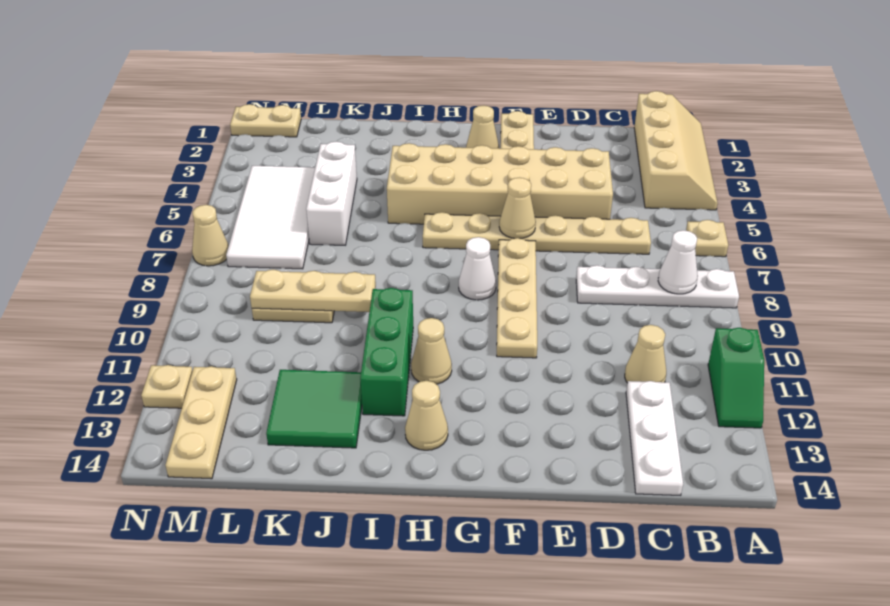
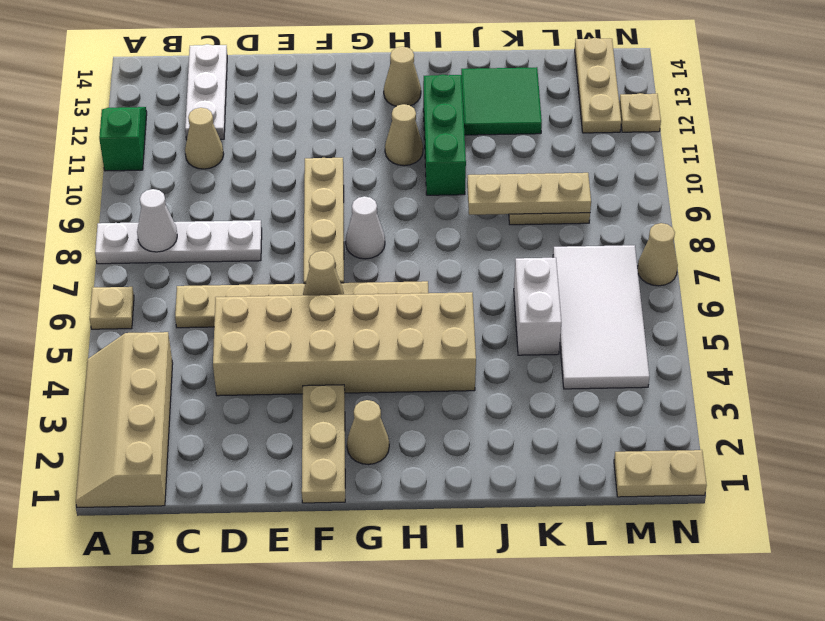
white 1x3 brick [306,141,357,245] -> white 1x2 brick [514,258,561,355]

